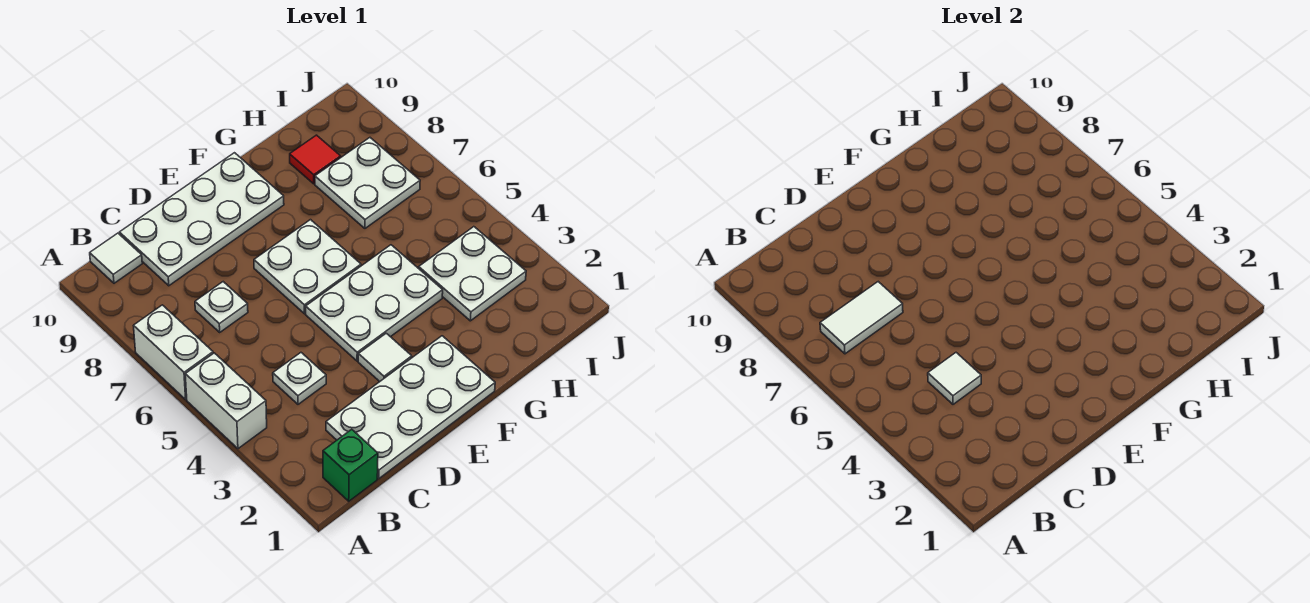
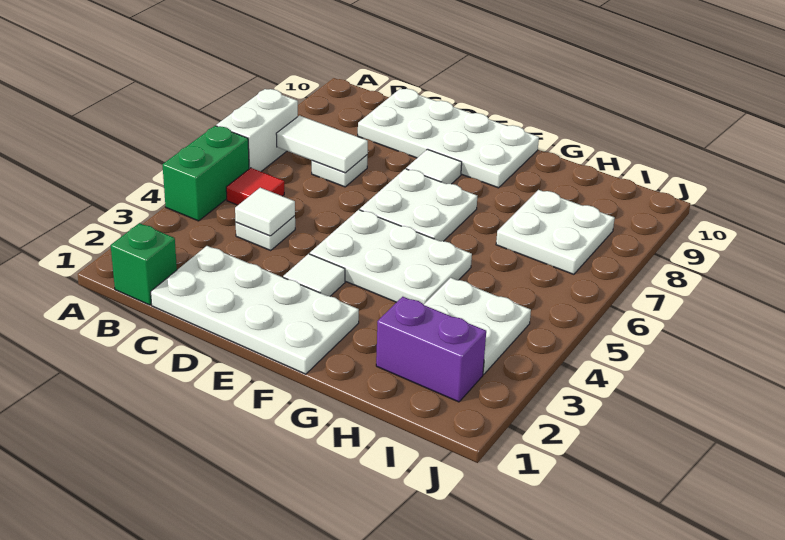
white 1x2 brick [185,353,267,449] -> green 1x2 brick [162,126,249,221]
white 1x1 tile [90,233,142,283] -> white 1x1 tile moved to [406,149,462,184]
none -> purple 1x2 brick [376,297,486,402]
red 1x1 tile [290,135,341,184] -> red 1x1 tile moved to [226,168,284,205]

